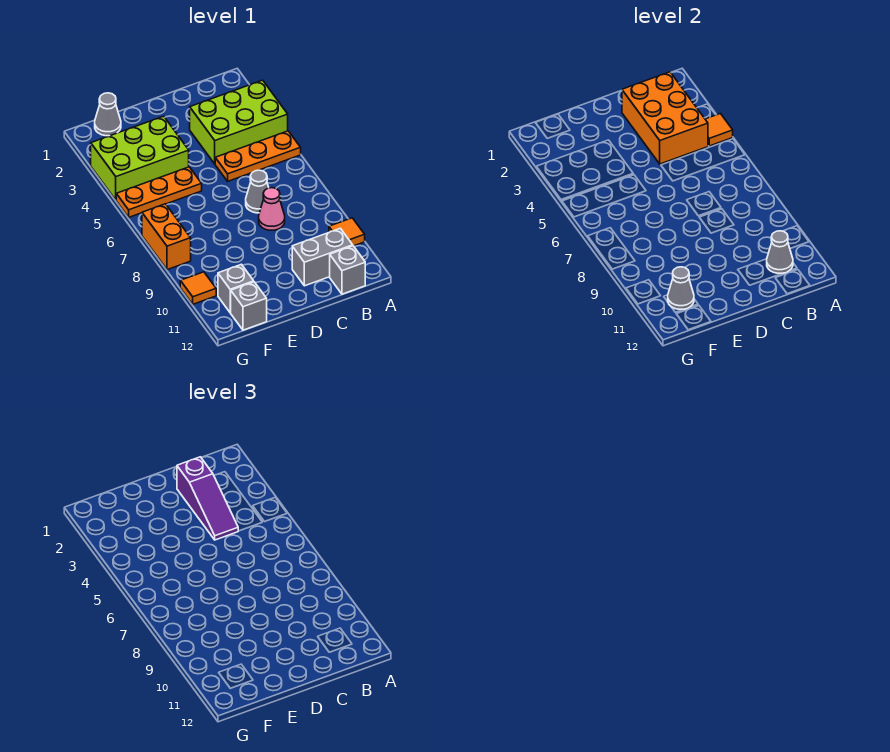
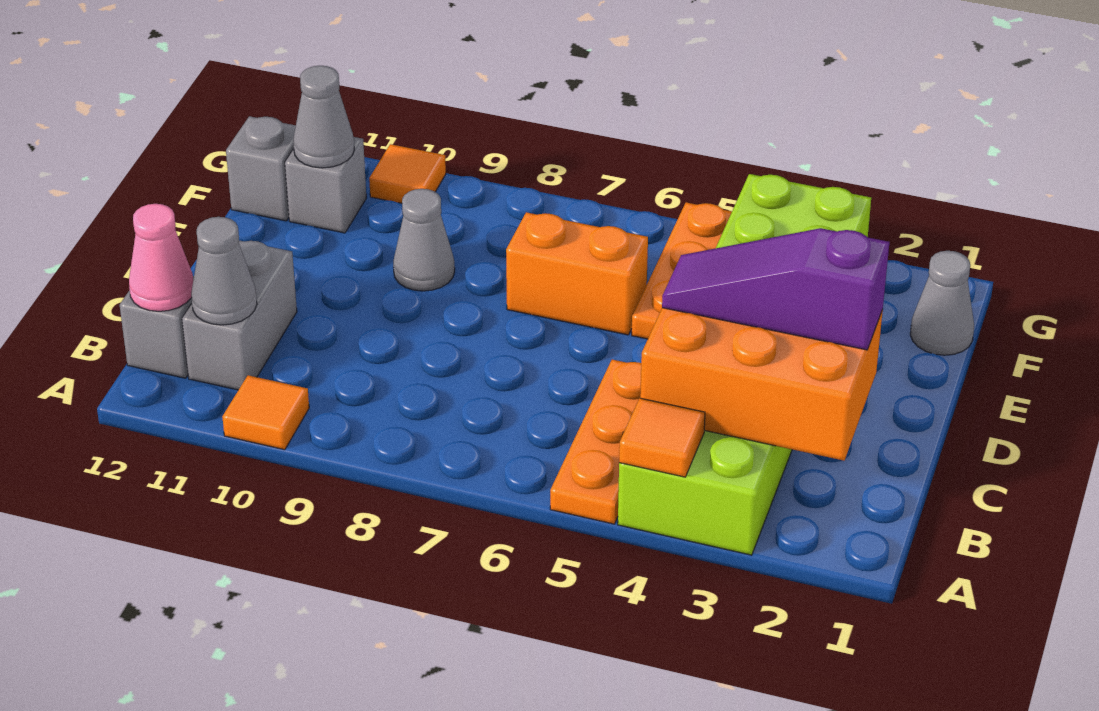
grey 1x1 cone [246,170,269,213] -> grey 1x1 cone moved to [393,189,455,291]
pink 1x1 cone [259,188,285,230] -> pink 1x1 cone moved to [129,204,193,311]
orange 1x2 brick [142,204,191,270] -> orange 1x2 brick moved to [506,212,648,335]

